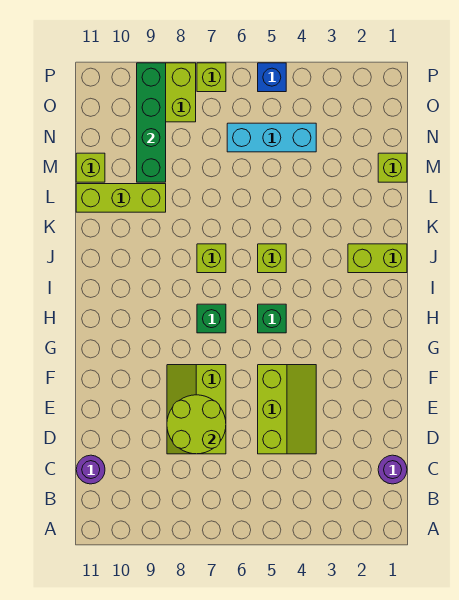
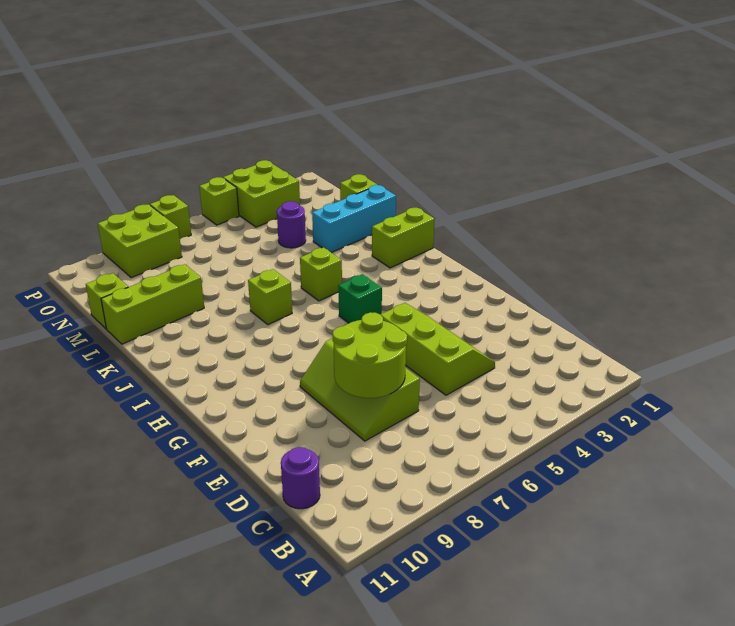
purple 1x1 round brick [378,455,407,484] -> purple 1x1 round brick moved to [277,201,306,248]
green 1x1 brick [197,304,226,333] -> none
green 1x4 brick [137,63,166,182] -> none
cyan 1x3 brick [227,123,316,152] -> cyan 1x3 brick moved to [312,185,396,253]
none -> lime 2x2 brick [223,160,300,227]
blue 1x1 brick [258,63,286,92] -> lime 1x1 brick [199,177,239,225]

